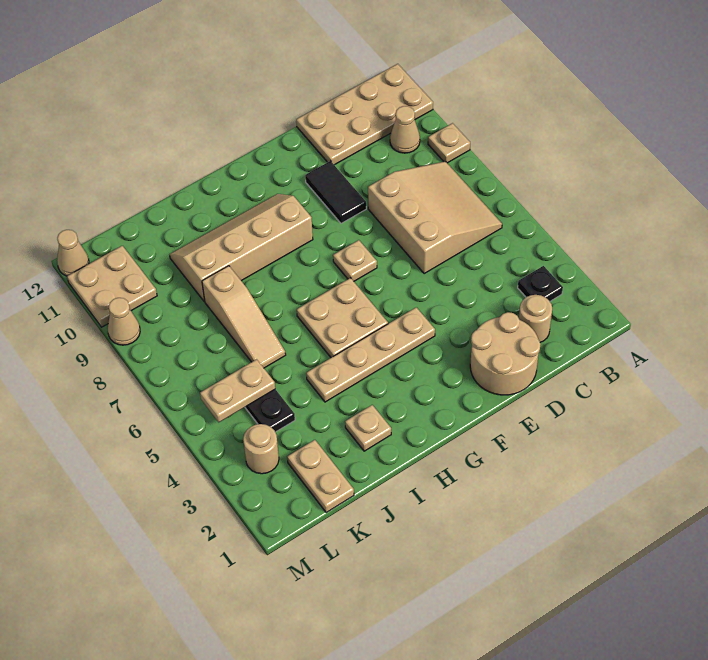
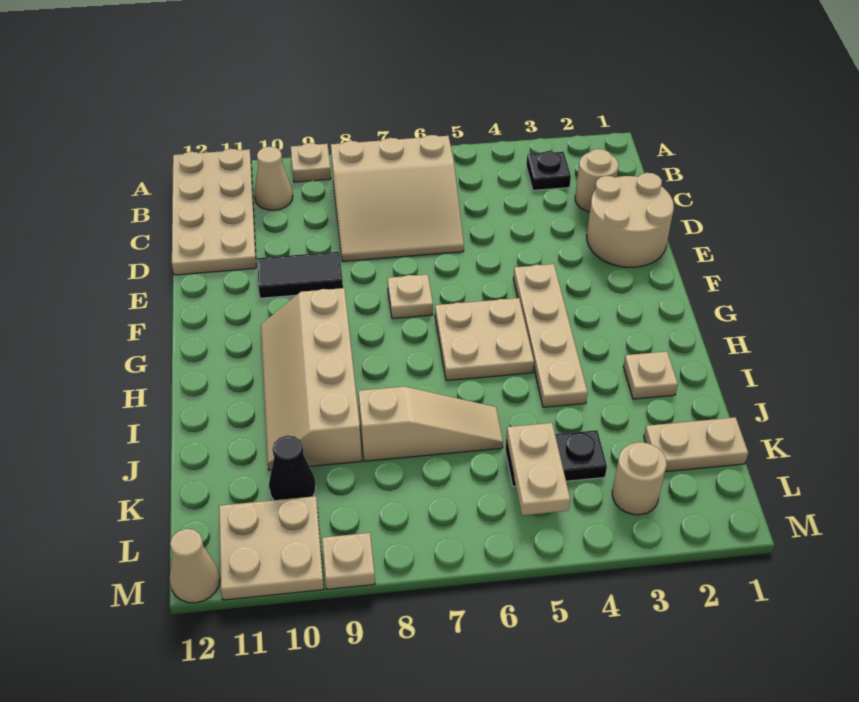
tan 3x3 slope [368,161,502,274] -> tan 3x3 slope turned to [331,135,464,262]
none -> black 1x1 cone [269,436,316,500]
tan 1x1 cone [108,298,140,345] -> tan 1x1 plate [322,533,375,589]

